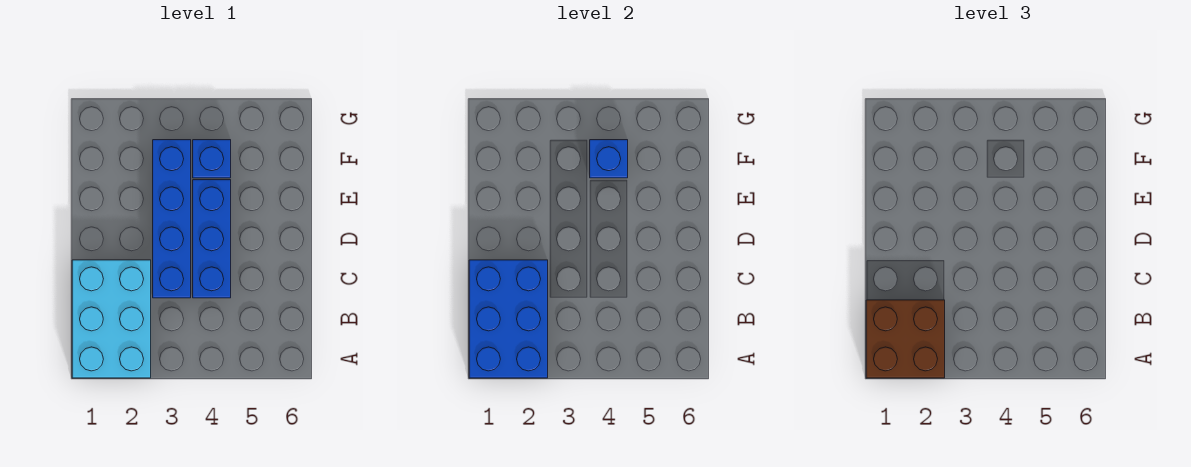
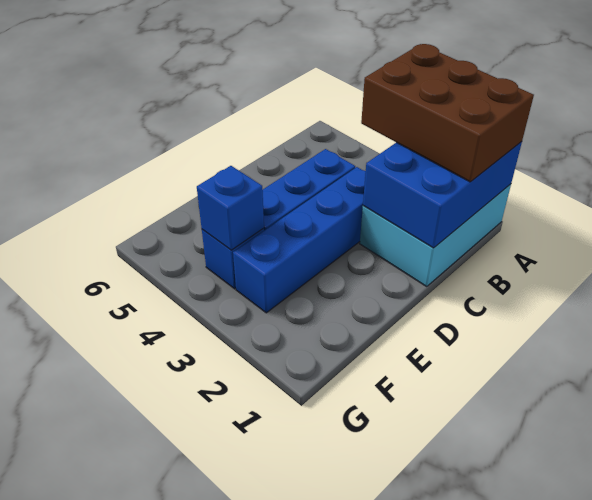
brown 2x2 brick [866,300,945,378] -> brown 2x3 brick [361,44,534,182]

